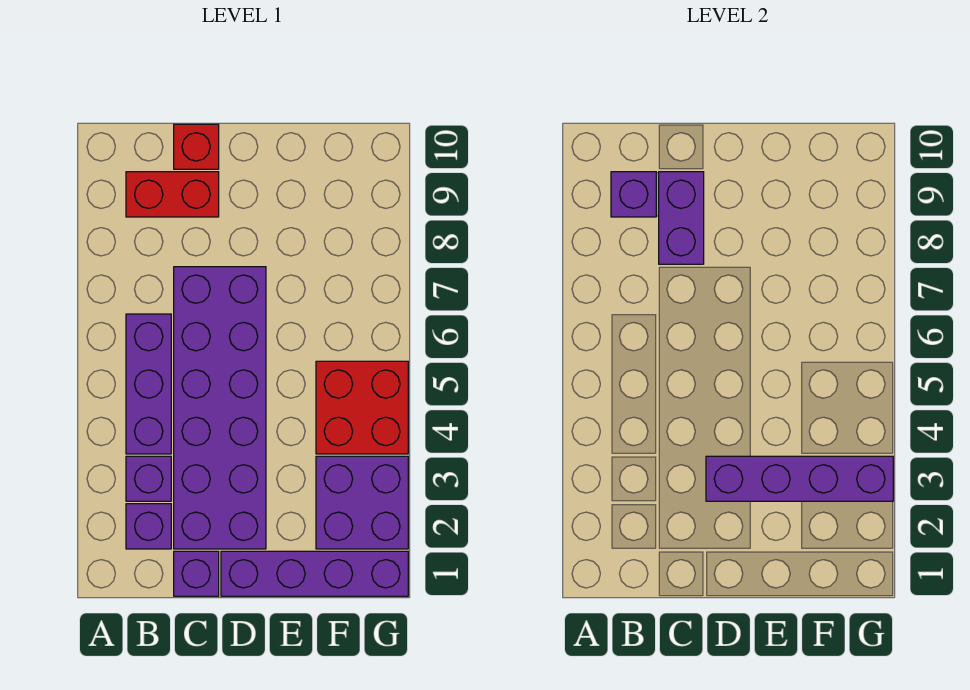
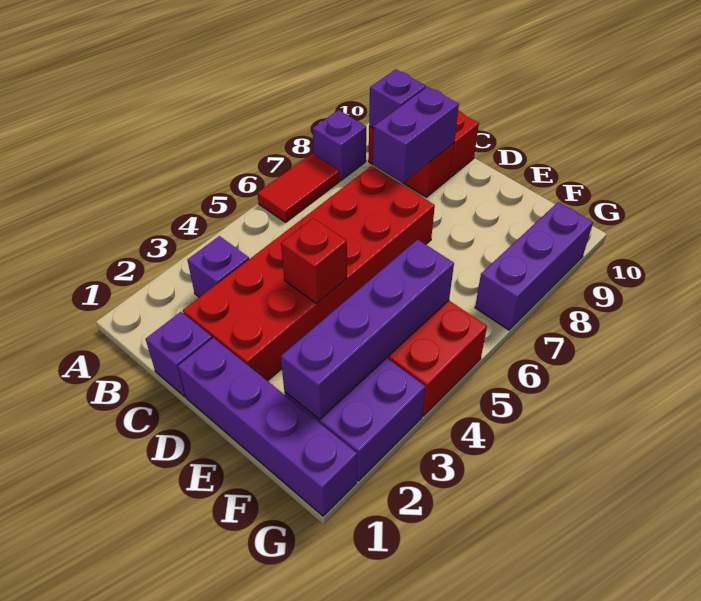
none -> red 1x2 tile [257,153,340,222]
purple 1x1 brick [126,504,171,549] -> purple 1x1 brick moved to [313,110,366,180]
purple 1x3 brick [126,314,171,454] -> purple 1x3 brick moved to [475,202,593,330]
purple 2x6 brick [174,267,266,549] -> red 2x6 brick [183,166,435,381]
purple 1x4 brick [706,456,893,501] -> purple 1x4 brick turned to [281,240,454,420]
none -> red 1x1 brick [281,218,347,304]

